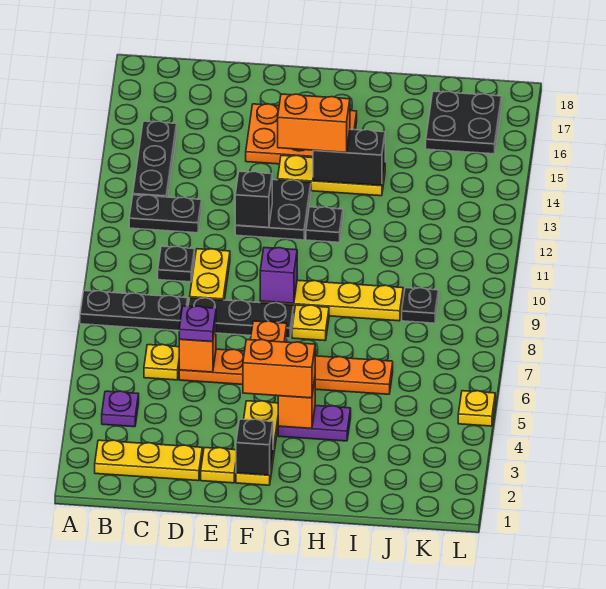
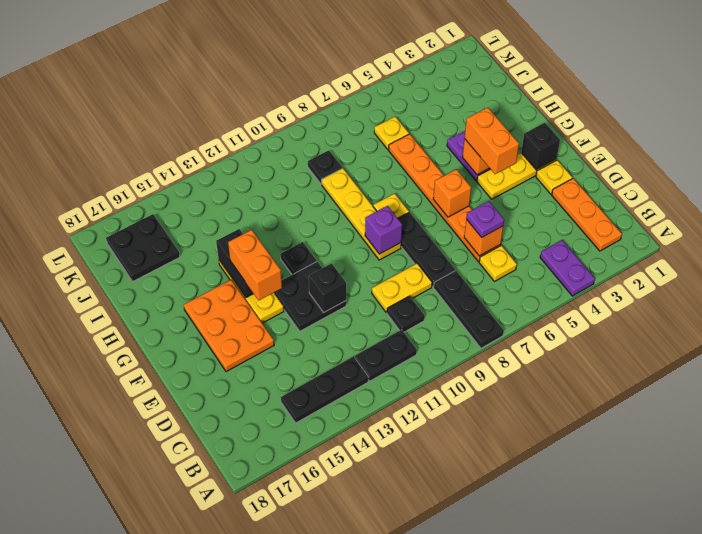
yellow 1x3 plate [95,440,202,481] -> orange 1x3 plate [552,178,622,251]
purple 1x1 plate [102,391,139,427] -> purple 1x2 plate [540,240,595,296]
black 1x2 plate [129,195,202,233] -> black 1x2 plate turned to [355,330,417,381]
yellow 1x1 plate [458,391,495,426] -> yellow 1x1 plate moved to [374,117,409,150]

